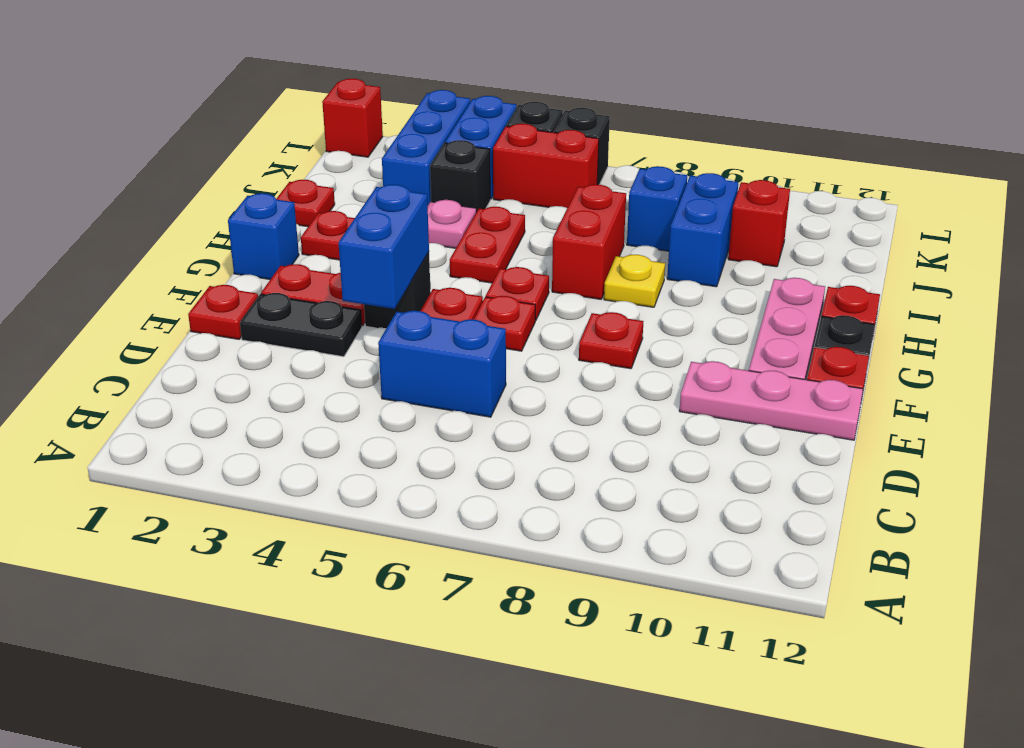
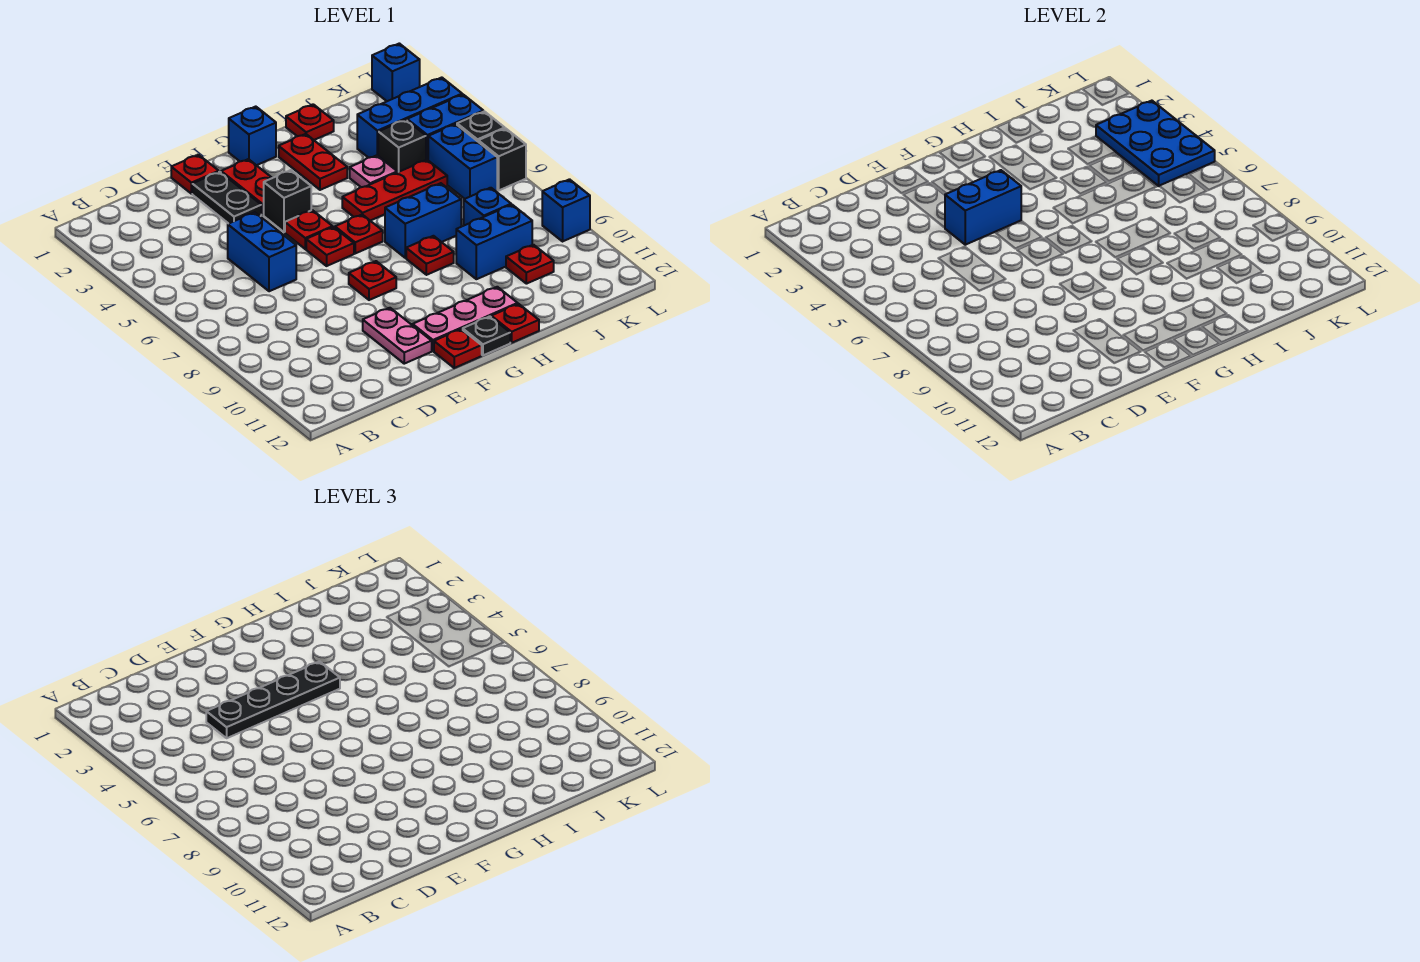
none -> black 1x4 plate [206,661,340,738]
pink 1x3 plate [679,361,863,440] -> pink 1x2 plate [363,308,432,364]
red 1x2 plate [450,207,525,283] -> red 1x3 plate [342,160,447,221]
red 1x2 brick [552,184,626,299] -> blue 1x2 brick [385,183,461,258]
yellow 1x1 plate [604,255,665,307] -> red 1x1 plate [406,236,454,275]
red 1x1 brick [728,180,790,267] -> red 1x1 plate [506,245,554,284]
none -> blue 2x3 plate [1096,101,1215,186]
red 1x2 brick [493,124,599,208] -> blue 1x2 brick [428,124,497,199]
red 1x1 brick [322,79,383,157] -> blue 1x1 brick [372,43,420,101]
none -> blue 1x1 brick [542,179,590,241]

